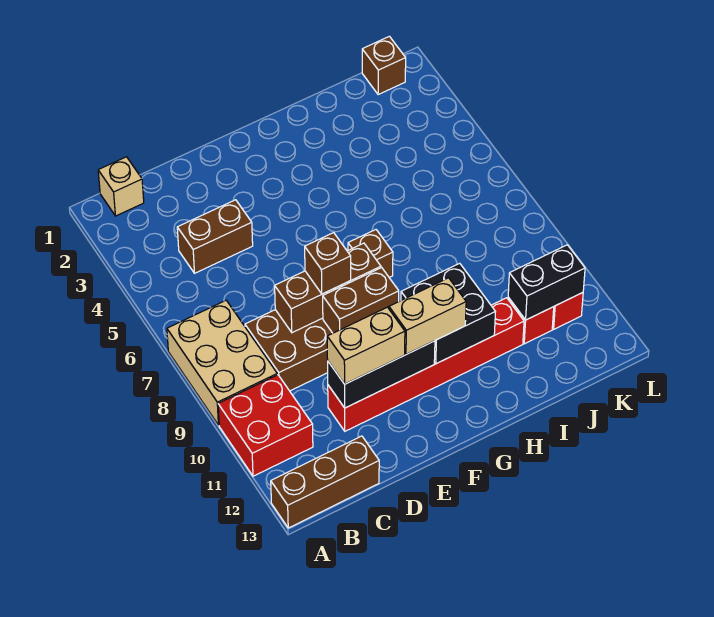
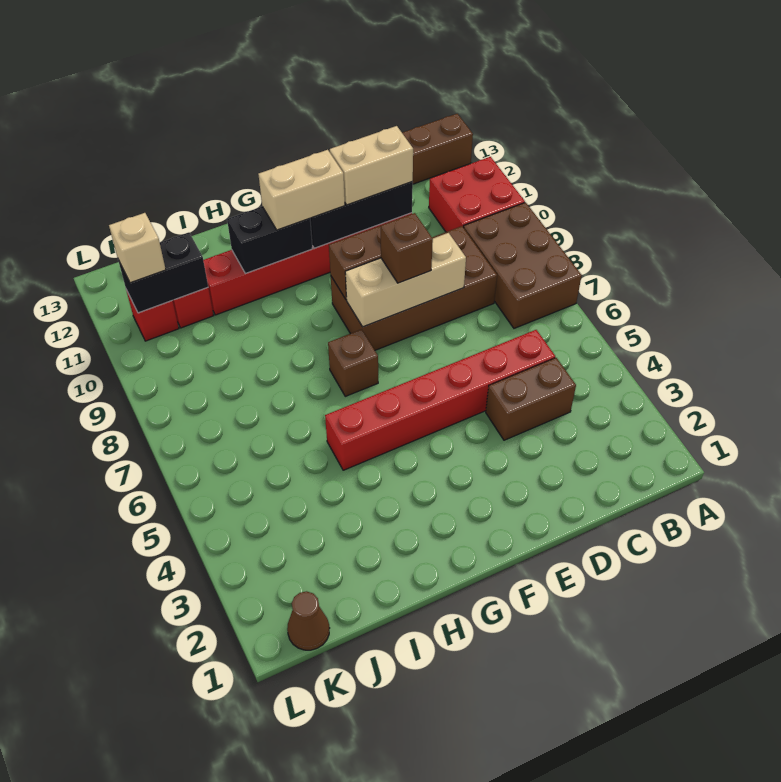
tan 2x3 brick [167,300,277,425] -> brown 2x3 brick [464,202,582,328]
tan 1x1 brick [98,157,144,216] -> tan 1x1 brick moved to [109,213,166,283]
none -> red 1x6 brick [325,330,555,470]
brown 1x3 brick [275,243,381,333] -> tan 1x3 brick [345,233,466,327]
black 2x2 brick [401,263,495,364] -> black 1x2 brick [227,207,313,273]
brown 1x1 brick [362,36,406,95] -> brown 1x1 cone [287,591,330,650]

